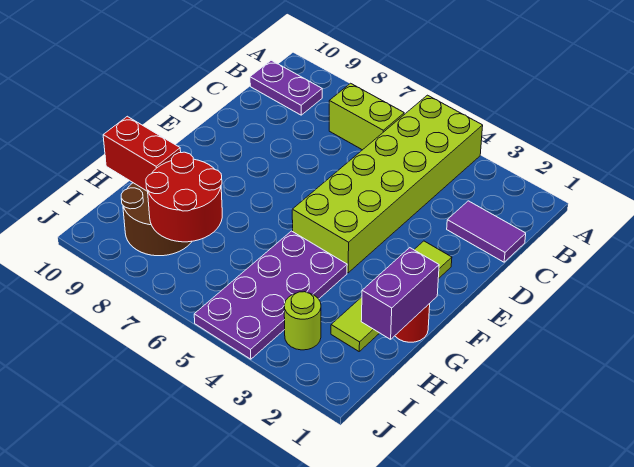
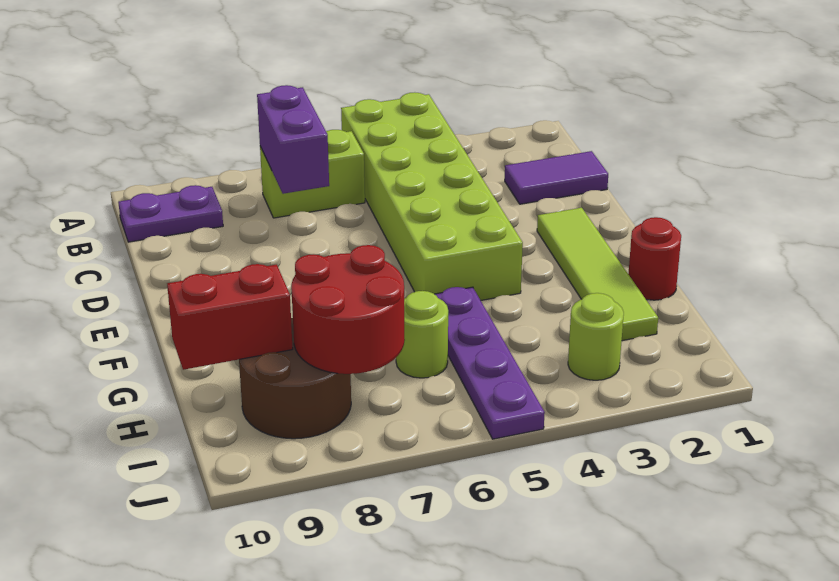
purple 1x2 brick [361,248,439,339] -> purple 1x2 brick moved to [257,85,329,194]
purple 2x4 plate [194,231,347,359] -> purple 1x4 plate [435,287,545,439]
none -> lime 1x1 round brick [396,291,448,378]

